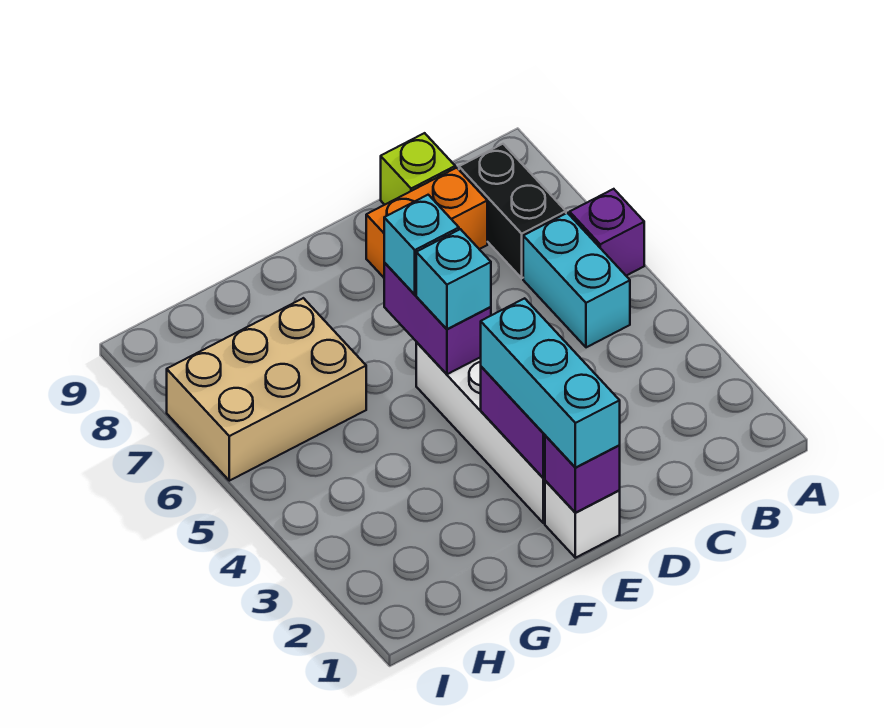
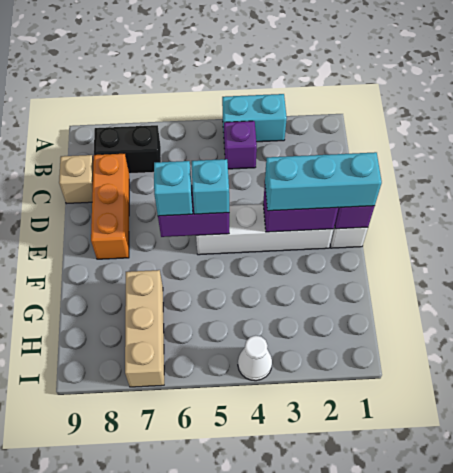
purple 1x1 brick [570,189,644,276] -> purple 1x1 brick moved to [224,121,257,169]
cyan 1x2 brick [523,213,630,347] -> cyan 1x2 brick moved to [222,94,287,142]
orange 1x2 brick [366,168,487,277] -> orange 1x3 brick [91,153,129,259]
lime 1x1 brick [381,133,455,205] -> tan 1x1 brick [59,155,94,204]
tan 2x3 brick [167,298,366,481] -> tan 1x3 brick [125,270,164,387]
none -> white 1x1 cone [238,336,272,381]

